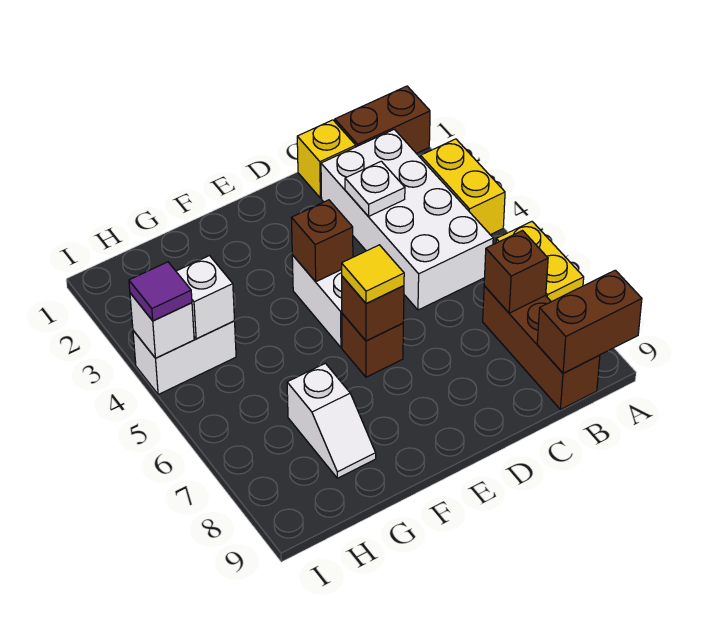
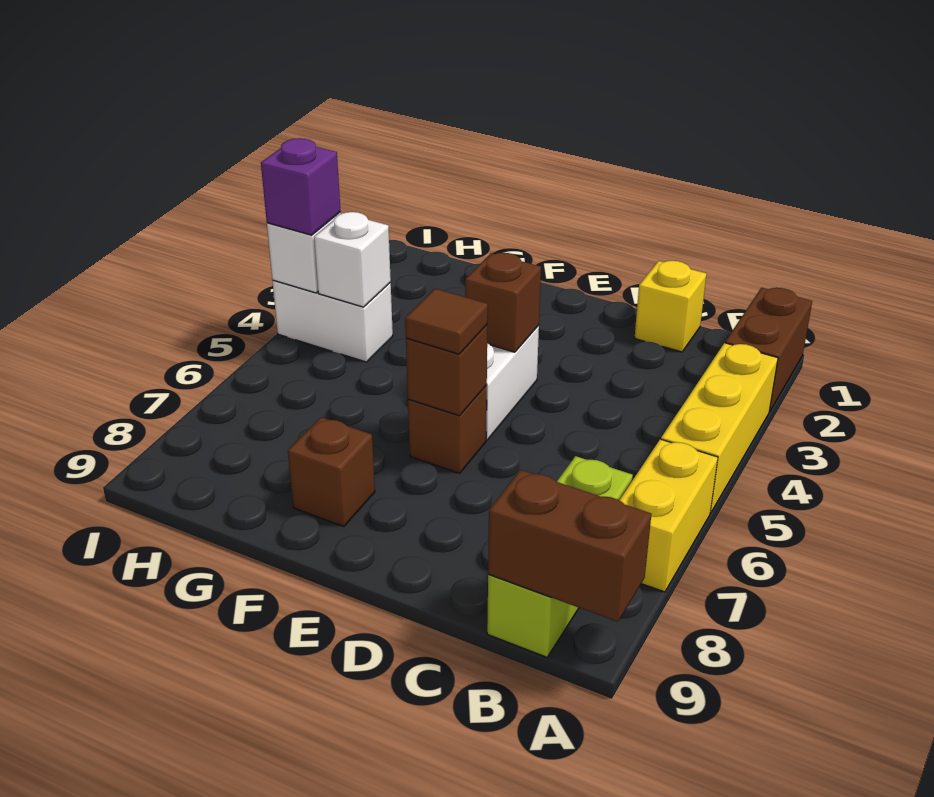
brown 1x2 brick [335,86,430,154] -> brown 1x2 brick turned to [725,288,812,412]
yellow 1x2 brick [421,139,505,235] -> yellow 1x3 brick [661,343,778,513]
white 2x4 brick [321,129,493,310] -> none
brown 1x3 brick [483,286,600,410] -> lime 1x3 brick [487,456,633,657]
brown 1x1 brick [484,231,548,313] -> brown 1x1 brick moved to [288,417,375,527]
white 1x1 plate [345,161,405,216] -> none
yellow 1x1 tile [342,245,404,304] -> brown 1x1 tile [405,289,488,354]
white 1x2 slope [287,363,376,478] -> none
purple 1x1 tile [129,262,192,321] -> purple 1x1 brick [261,138,341,235]

